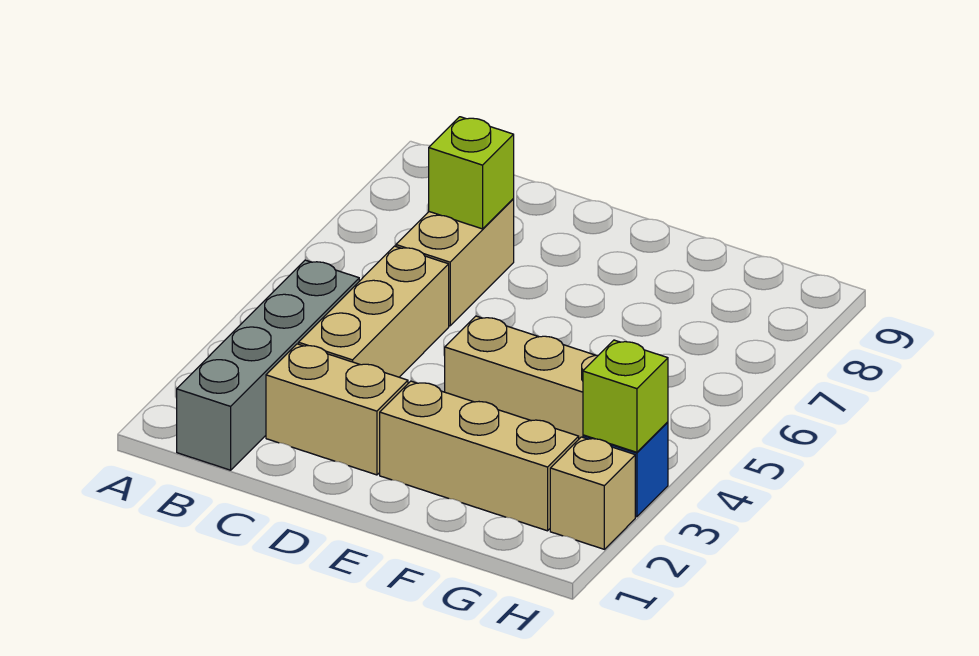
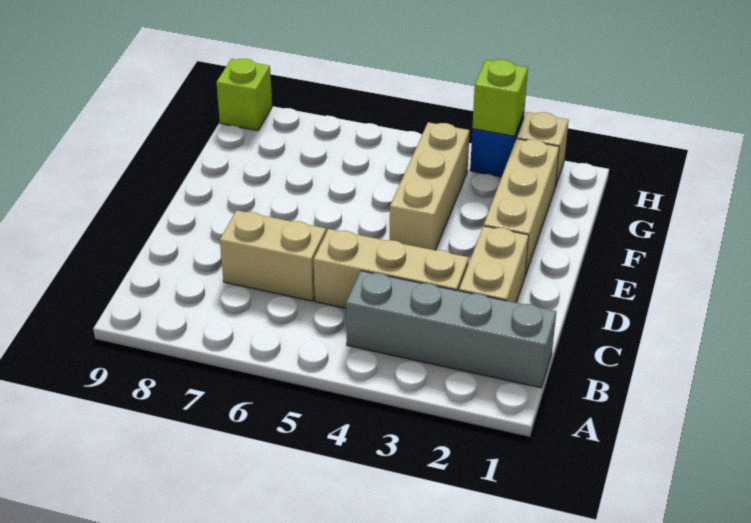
lime 1x1 brick [429,117,514,229] -> lime 1x1 brick moved to [216,59,272,131]

